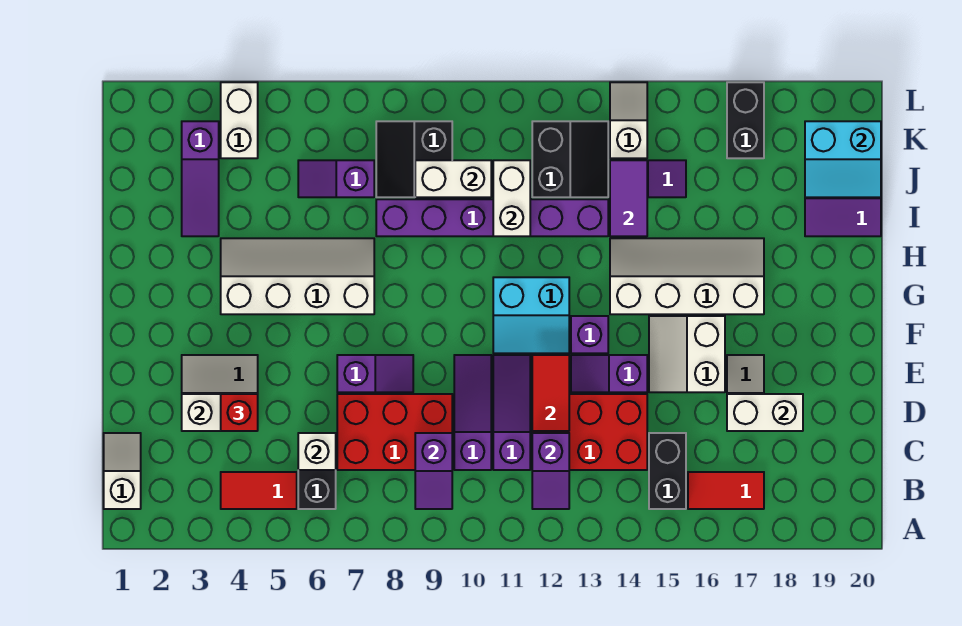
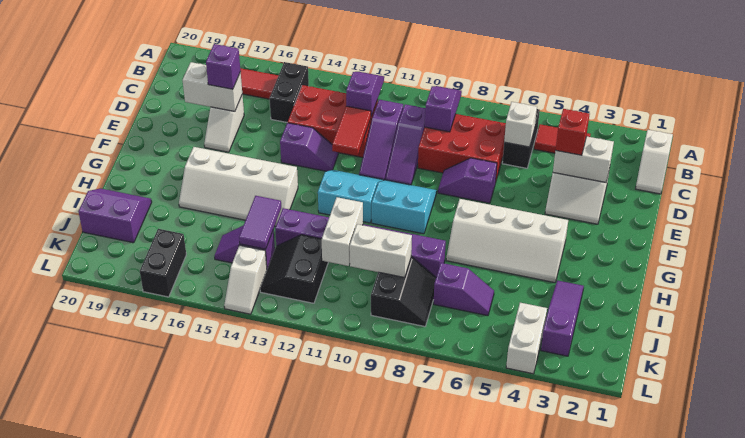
white 2x2 slope [649,316,725,392] -> none
purple 1x1 brick [571,316,608,353] -> purple 1x1 brick moved to [206,44,241,89]
cyan 2x2 slope [805,121,881,197] -> cyan 2x2 slope moved to [372,180,437,234]

